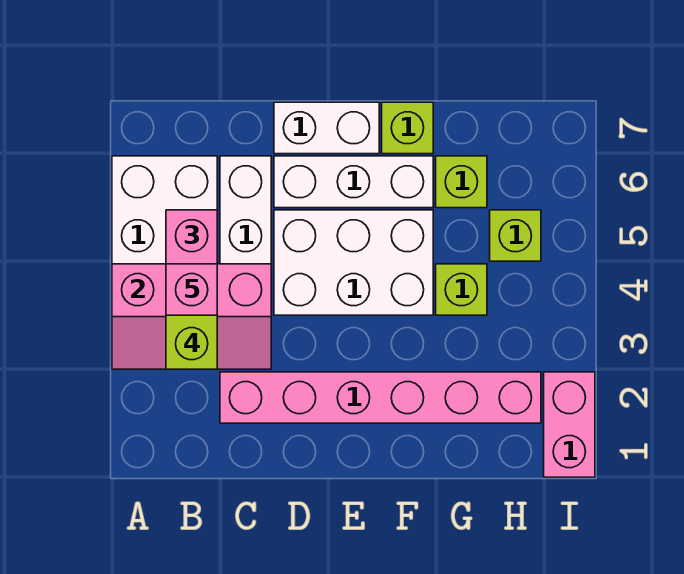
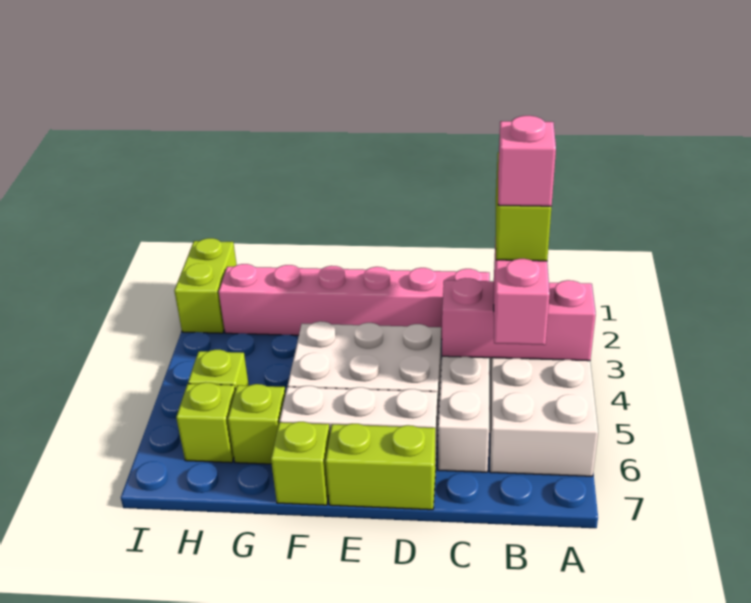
white 1x2 brick [274,102,379,154] -> lime 1x2 brick [325,424,436,510]
lime 1x1 brick [436,264,487,315] -> lime 1x1 brick moved to [176,382,236,463]
pink 1x2 brick [544,372,595,477] -> lime 1x2 brick [174,238,237,333]

